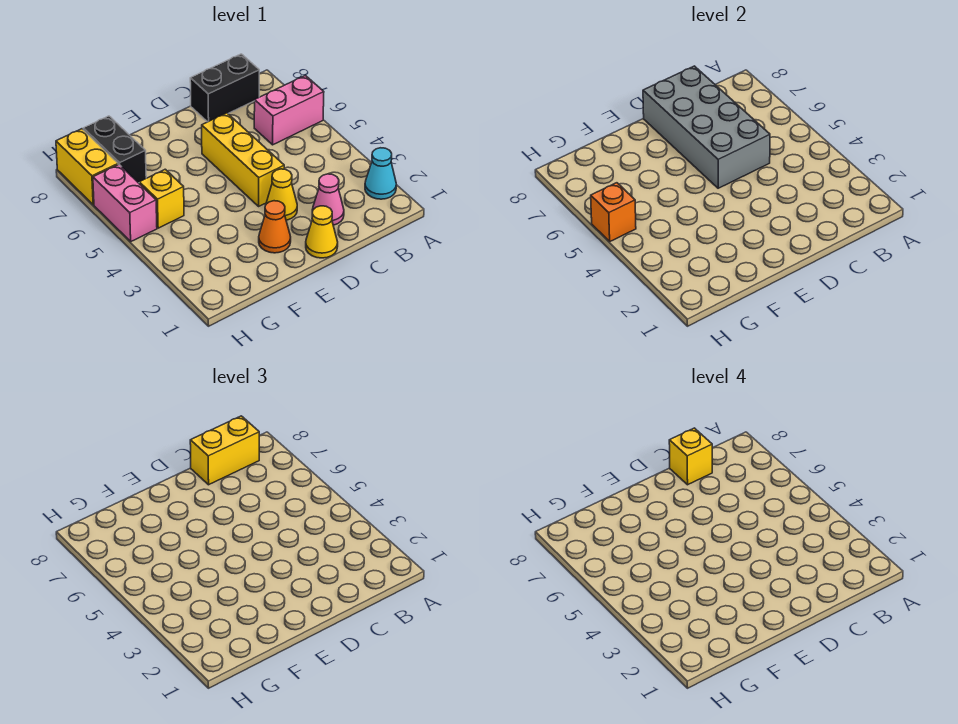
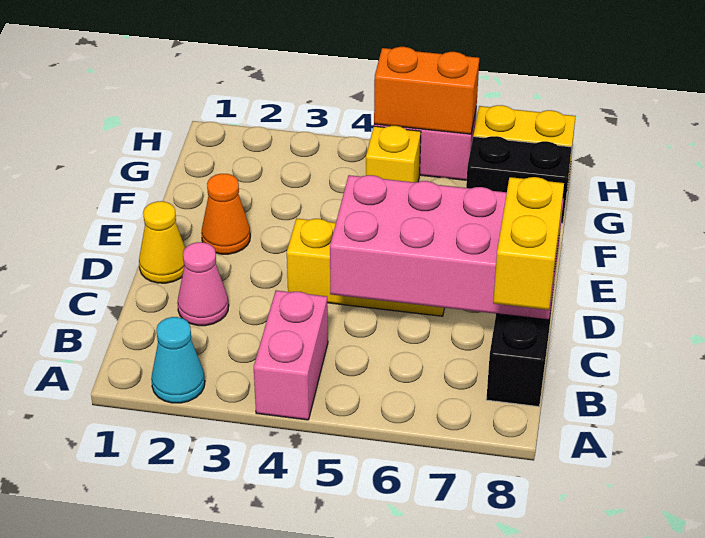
pink 1x2 brick [254,75,324,145] -> pink 1x2 brick moved to [254,290,328,420]
grey 2x4 brick [643,66,770,188] -> pink 2x4 brick [330,175,564,320]
yellow 1x1 brick [669,428,712,485] -> none
yellow 1x1 cone [266,169,297,220] -> none
orange 1x1 brick [591,183,636,241] -> orange 1x2 brick [374,47,479,134]

